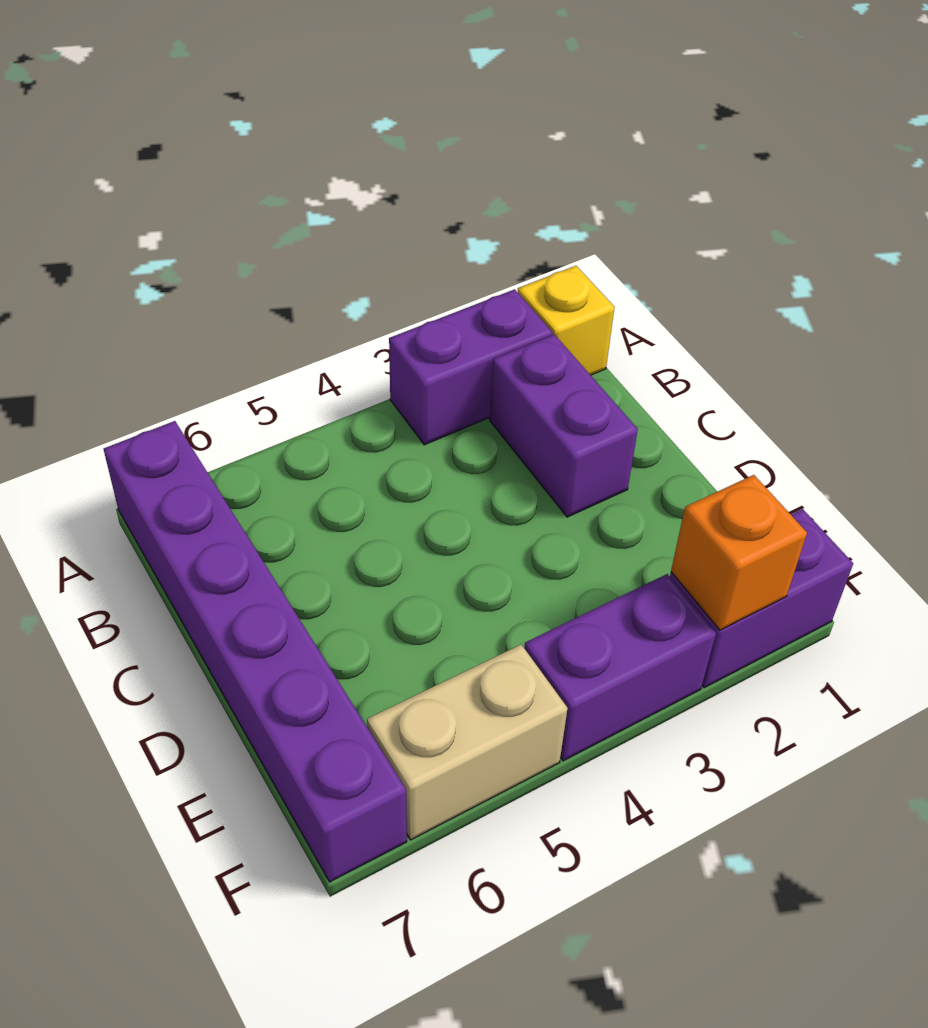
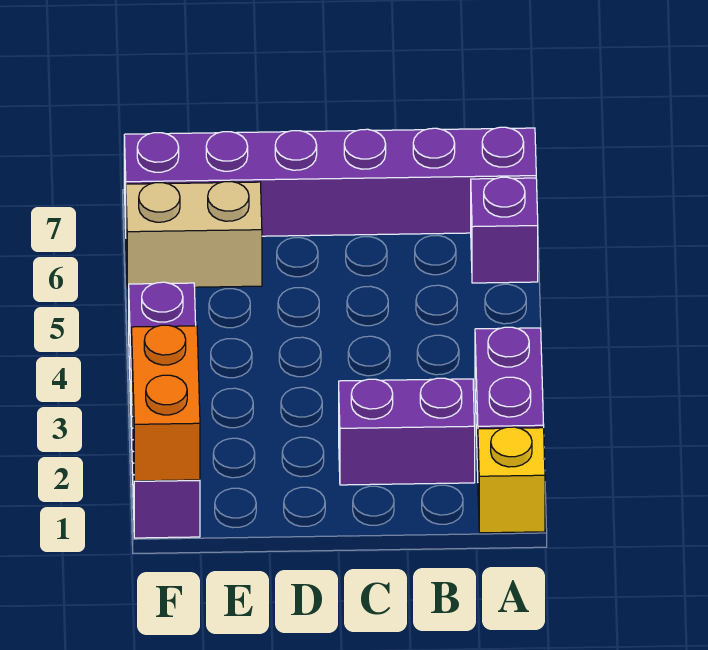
none -> purple 1x1 brick [471,177,538,283]
orange 1x1 brick [671,475,807,630] -> orange 1x2 brick [131,325,200,481]
tan 1x2 brick [367,645,568,840] -> tan 1x2 brick turned to [126,181,262,288]

